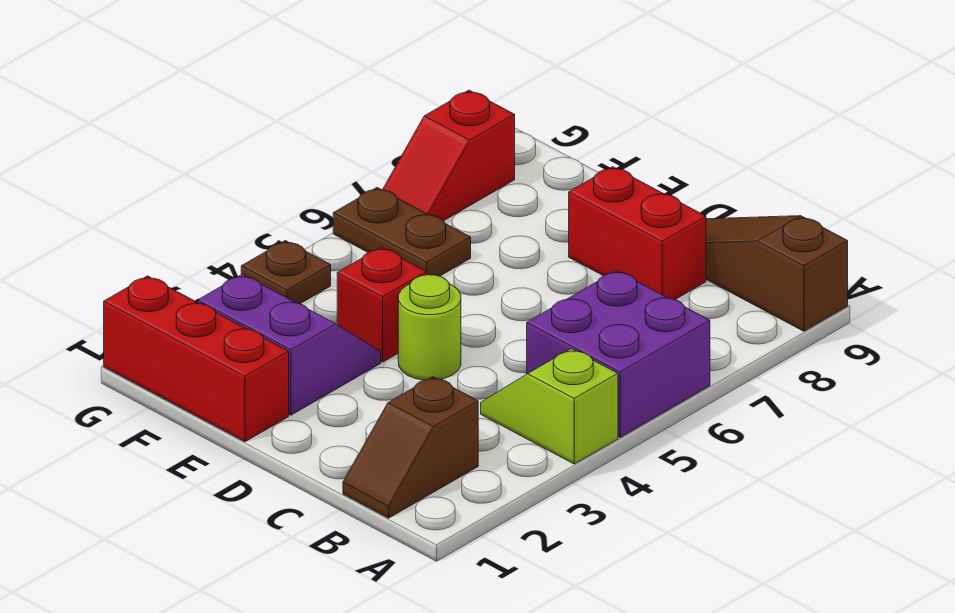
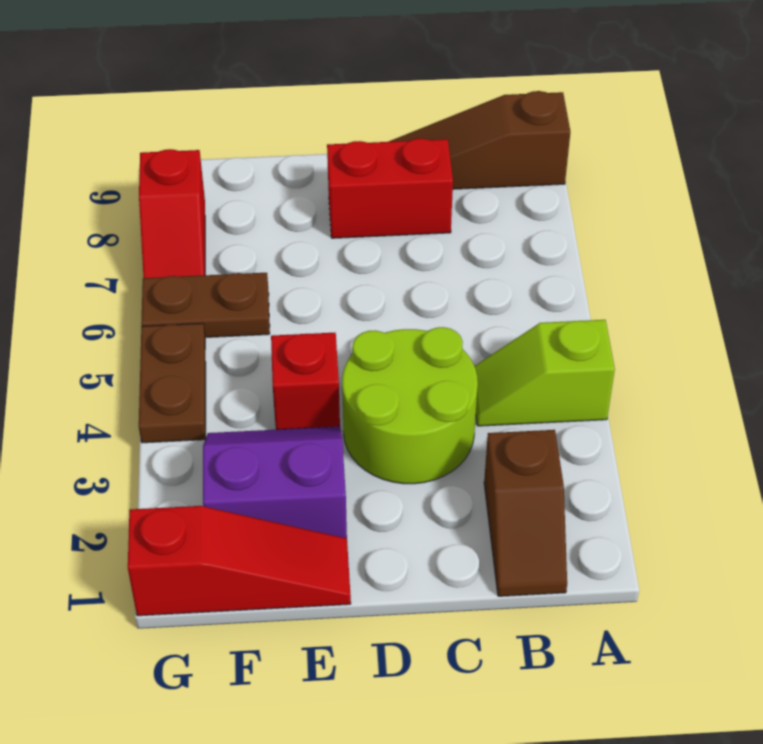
purple 2x2 brick [527,271,710,437] -> none
lime 1x1 round brick [398,275,461,380] -> lime 2x2 round brick [342,327,478,484]
red 1x3 brick [104,276,289,442] -> red 1x3 slope [128,506,351,616]
brown 1x1 plate [241,241,331,304] -> brown 1x2 plate [139,323,206,443]

